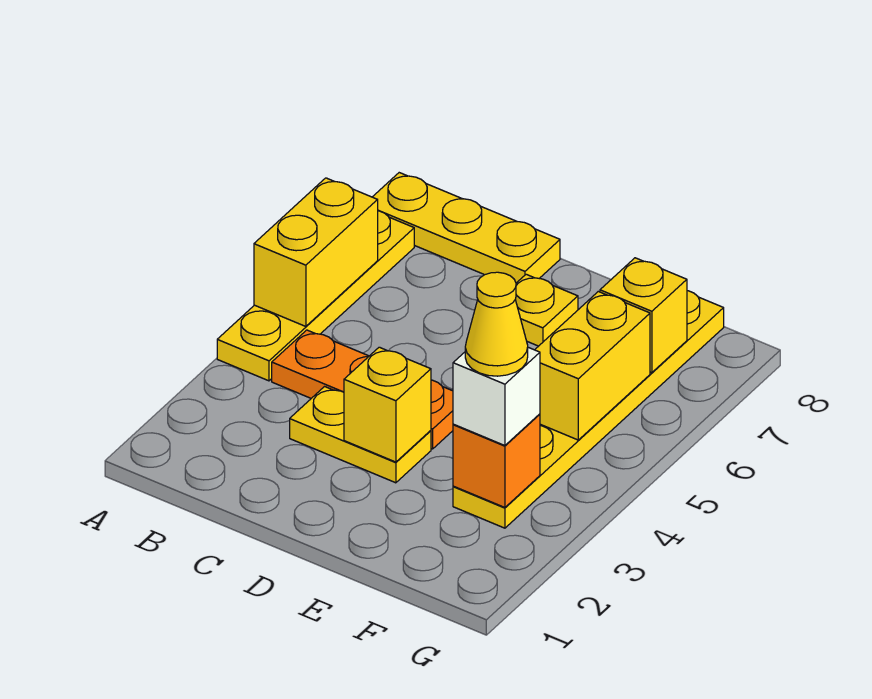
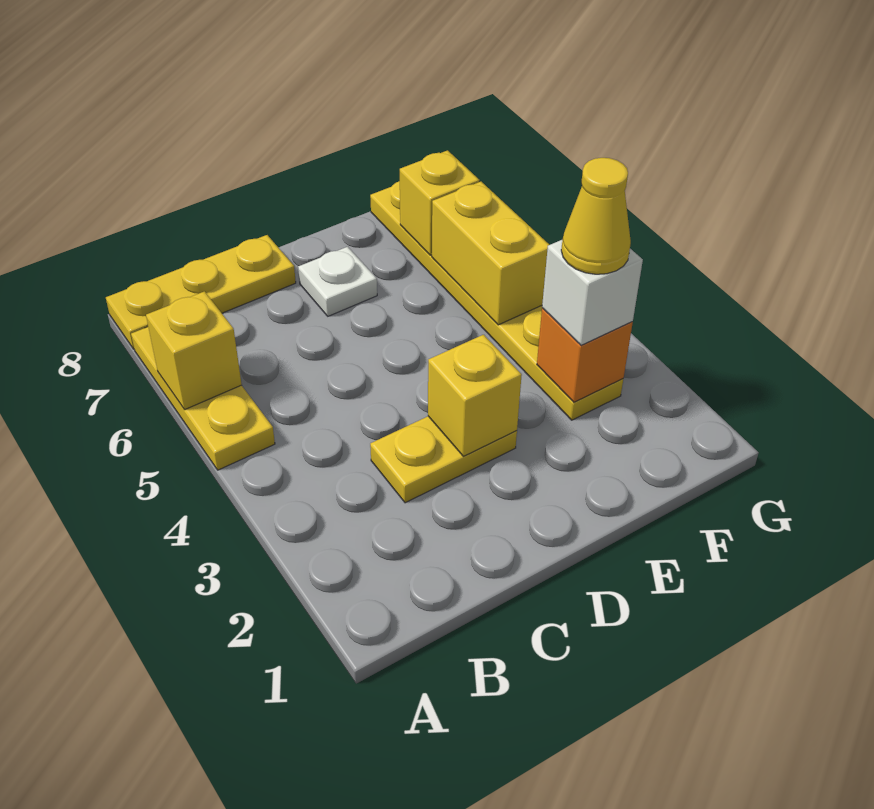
yellow 1x4 plate [217,211,414,381] -> yellow 1x3 plate [131,327,275,470]
yellow 1x2 brick [254,178,378,326] -> yellow 1x1 brick [146,291,242,410]
orange 1x3 plate [272,330,453,449] -> none
yellow 1x1 plate [515,274,578,346] -> white 1x1 plate [298,247,377,316]

